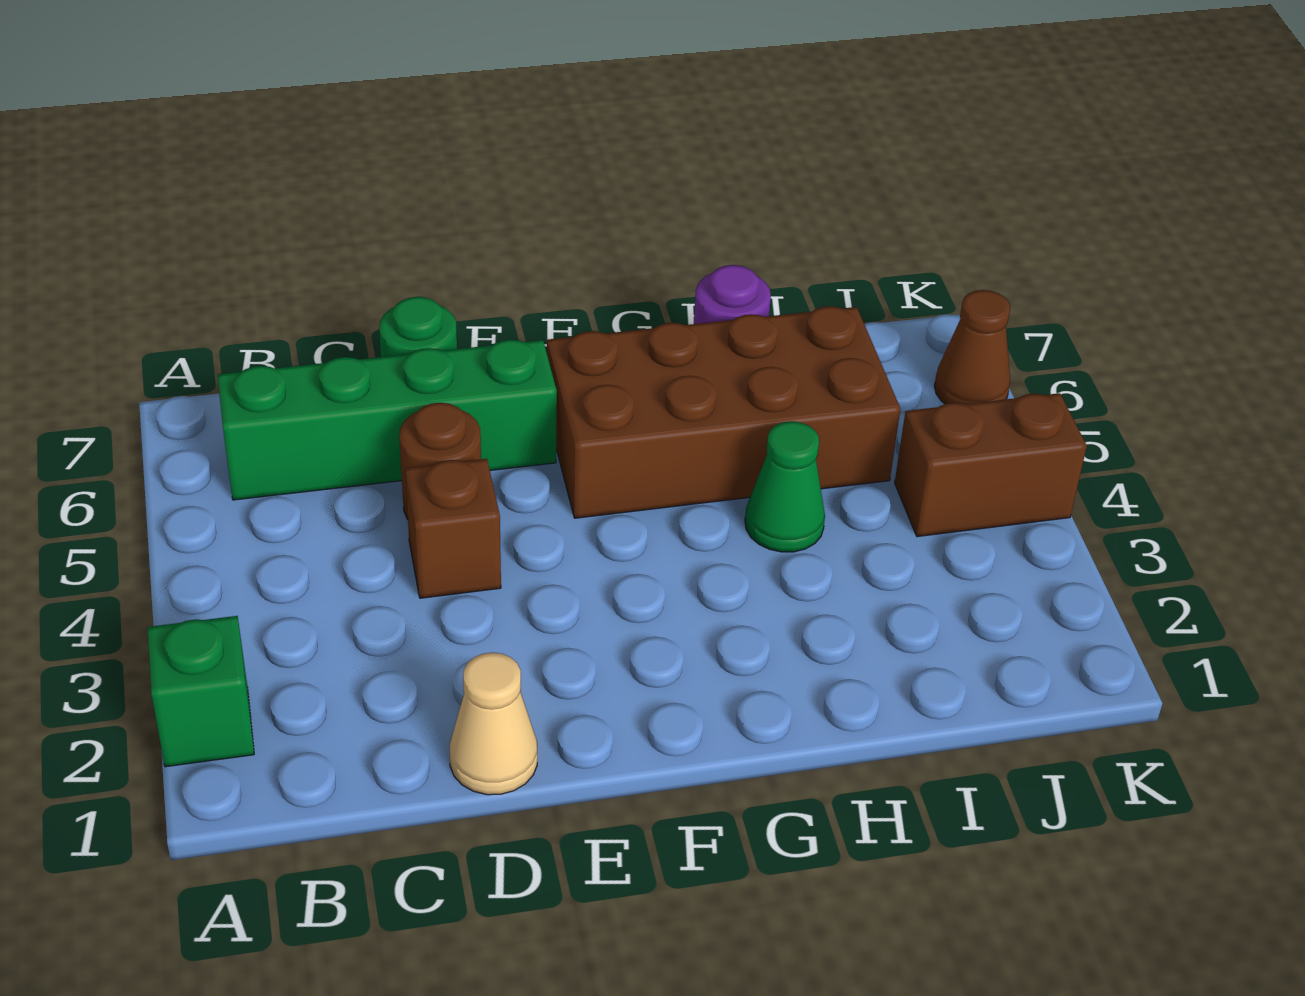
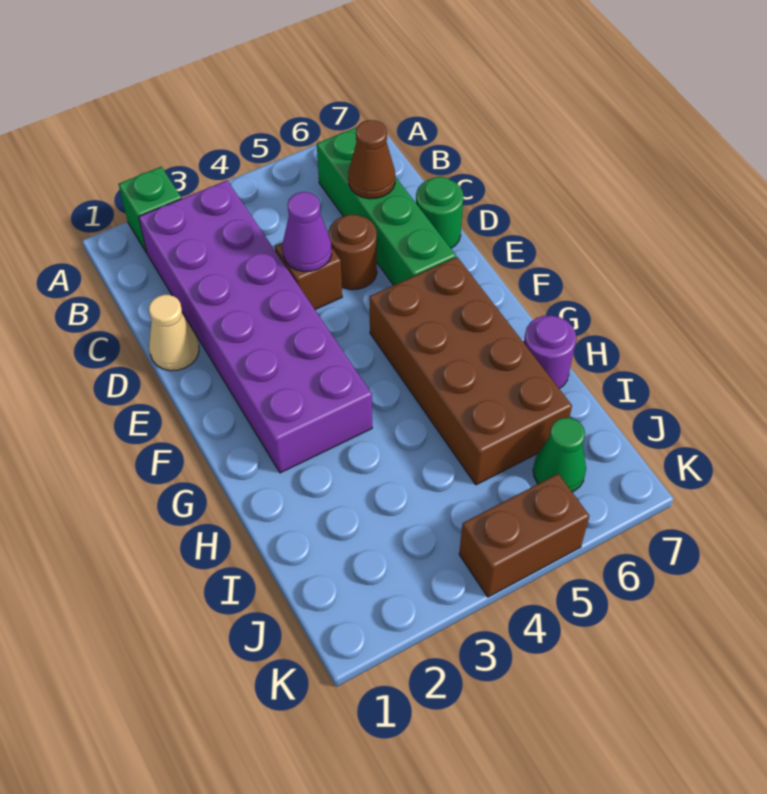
none -> purple 2x6 brick [139,180,372,473]
none -> purple 1x1 cone [283,192,332,272]
green 1x1 cone [745,421,825,552] -> green 1x1 cone moved to [533,418,586,492]
brown 1x2 brick [895,393,1087,537] -> brown 1x2 brick turned to [459,474,589,597]
brown 1x1 cone [934,290,1010,404] -> brown 1x1 cone moved to [348,120,395,199]

